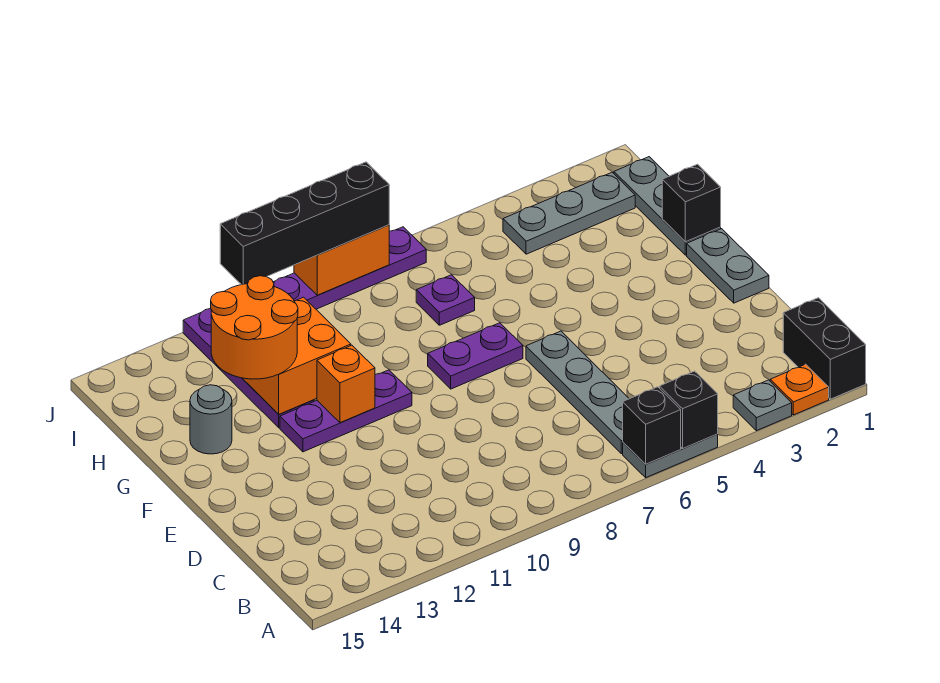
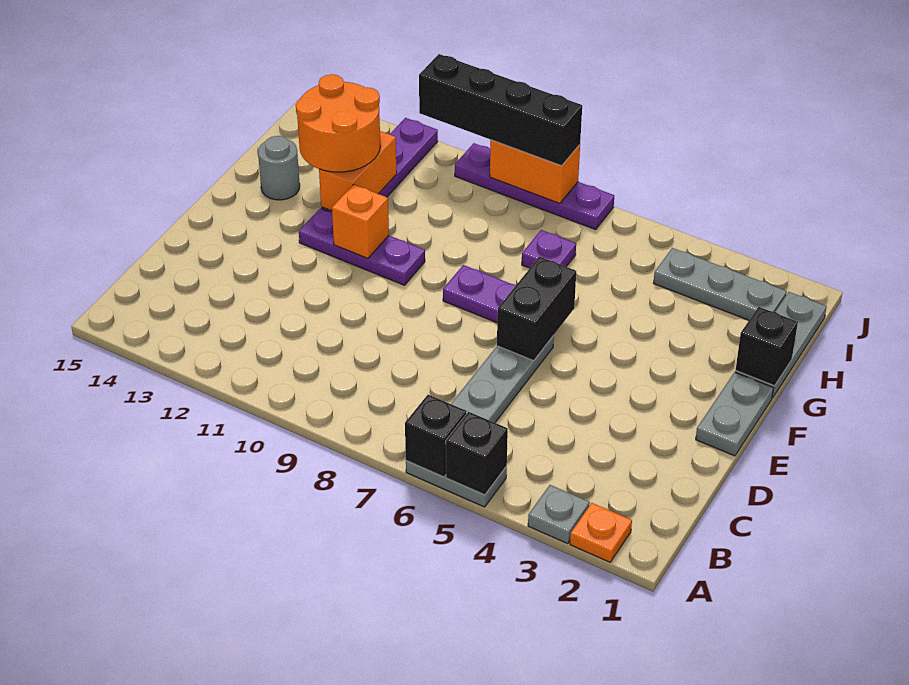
black 1x2 brick [783,298,866,399] -> black 1x2 brick moved to [497,257,576,361]
orange 2x2 brick [242,297,351,414] -> orange 1x2 brick [319,131,397,211]

